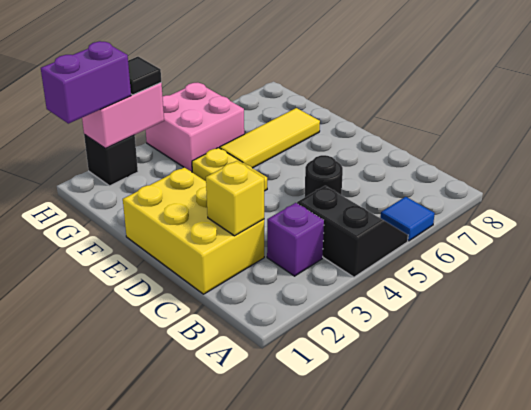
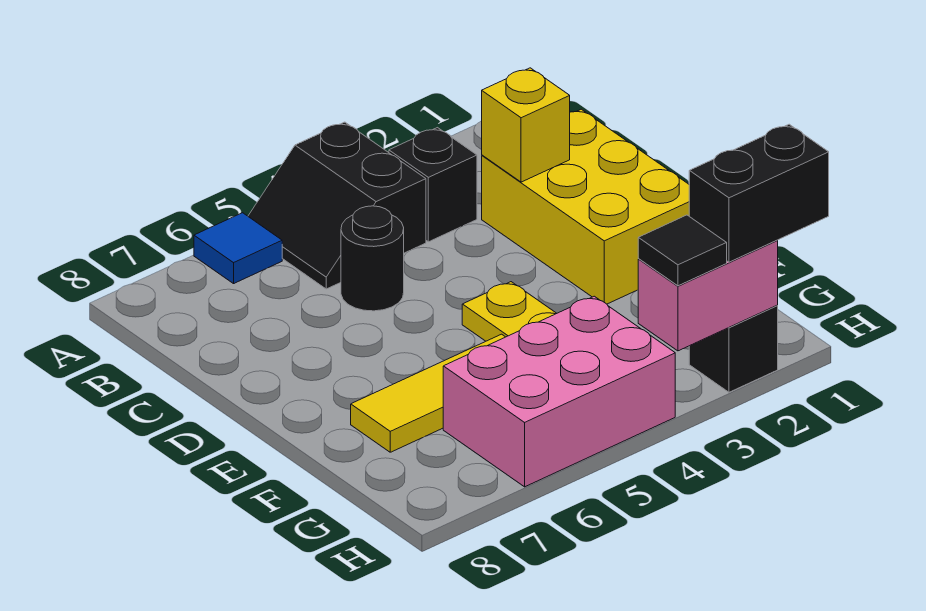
purple 1x1 brick [267,203,324,276] -> black 1x1 brick [389,128,477,242]
pink 2x2 brick [146,83,244,172] -> pink 2x3 brick [443,296,675,487]
purple 1x2 brick [41,41,131,124] -> black 1x2 brick [689,124,829,262]

